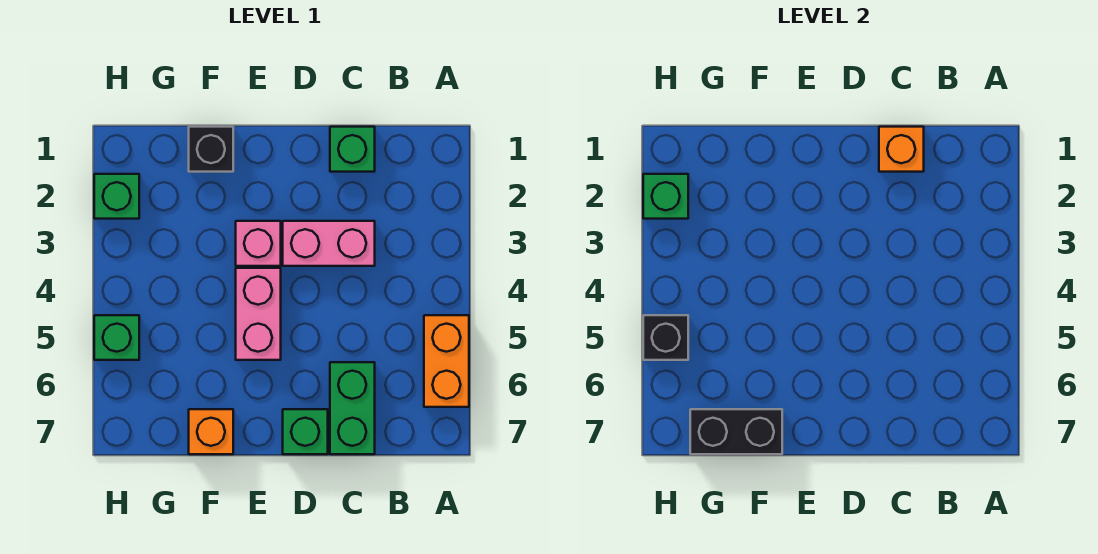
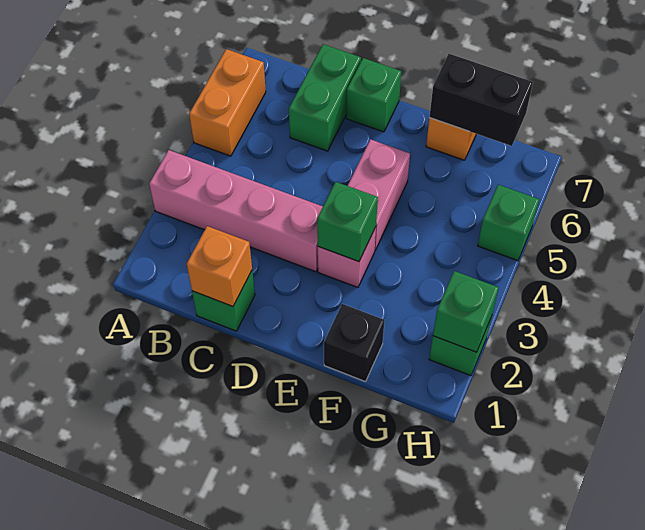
pink 1x2 brick [283,221,375,266] -> pink 1x4 brick [149,150,323,272]
none -> green 1x1 brick [317,182,378,262]
black 1x1 brick [643,315,688,360] -> none

